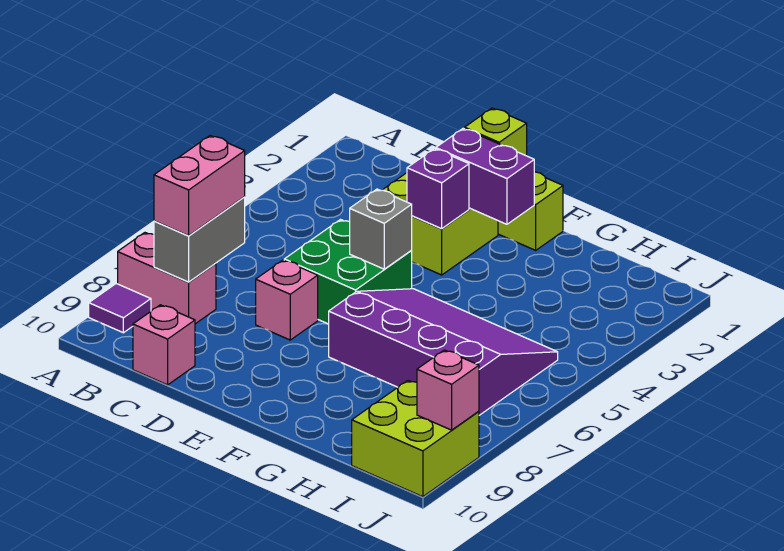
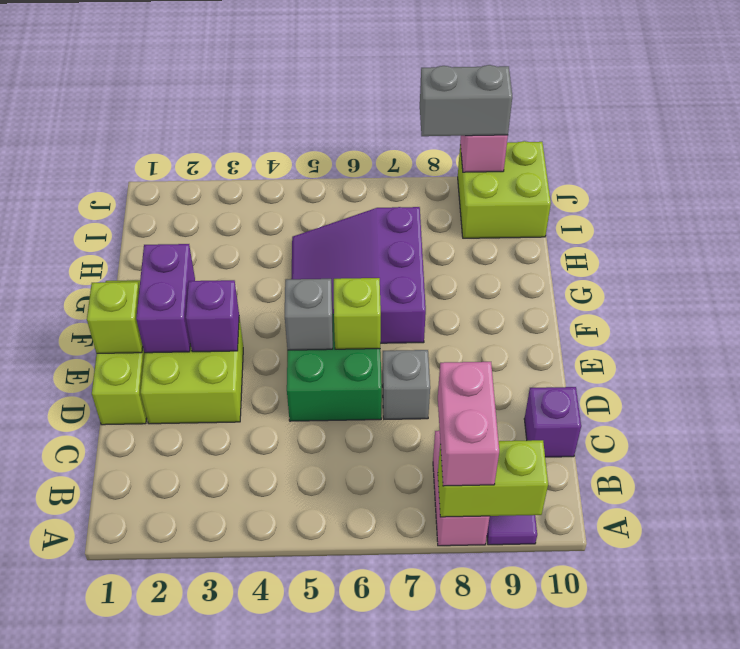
none -> lime 1x2 brick [438,440,548,517]
grey 1x2 brick [154,197,245,282] -> grey 1x2 brick moved to [420,65,512,136]
pink 1x2 brick [154,135,245,236] -> pink 1x2 brick turned to [438,362,499,486]
pink 1x1 brick [133,305,195,385] -> purple 1x1 brick [524,387,581,457]
pink 1x1 brick [256,260,318,340] -> grey 1x1 brick [382,350,430,419]
none -> lime 1x1 brick [334,278,381,349]
purple 3x4 slope [329,289,558,415] -> purple 3x3 slope [291,207,426,343]

